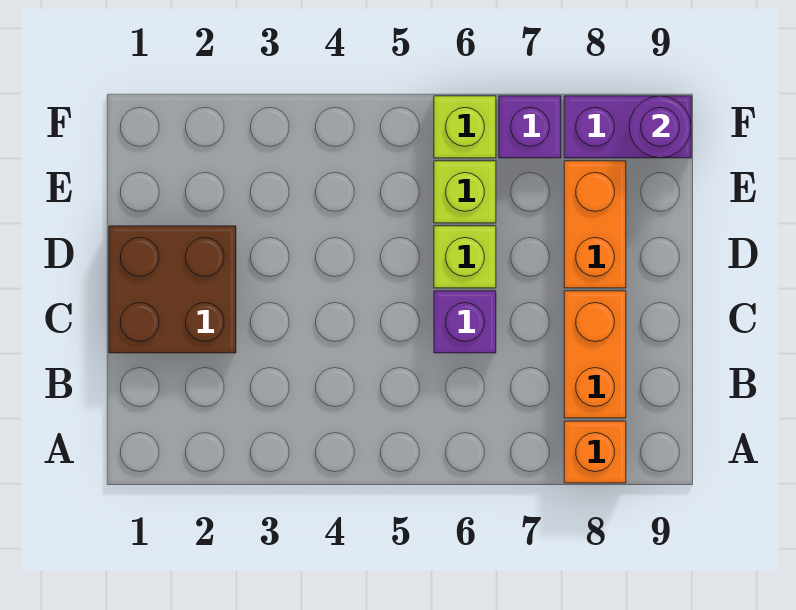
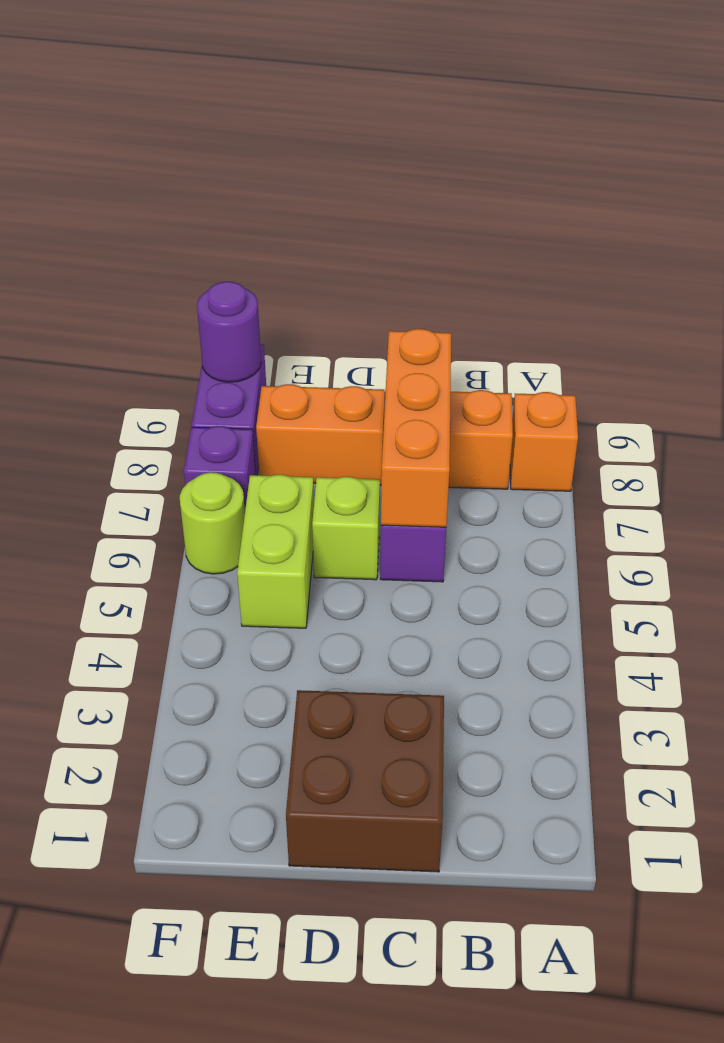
none -> orange 1x3 brick [381,329,451,527]
lime 1x1 brick [434,161,496,223] -> lime 1x2 brick [237,475,314,628]
lime 1x1 brick [434,96,496,158] -> lime 1x1 round brick [180,472,245,574]

